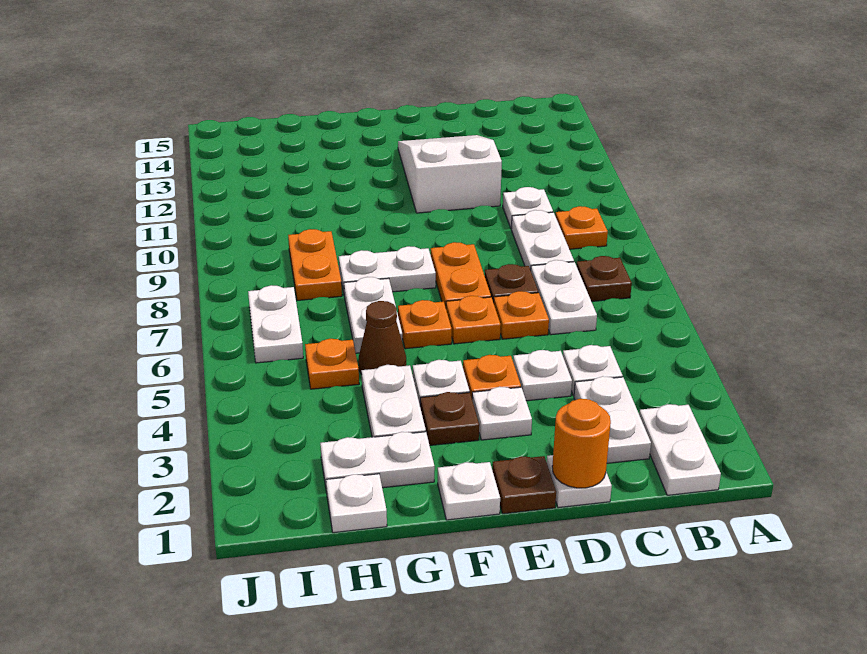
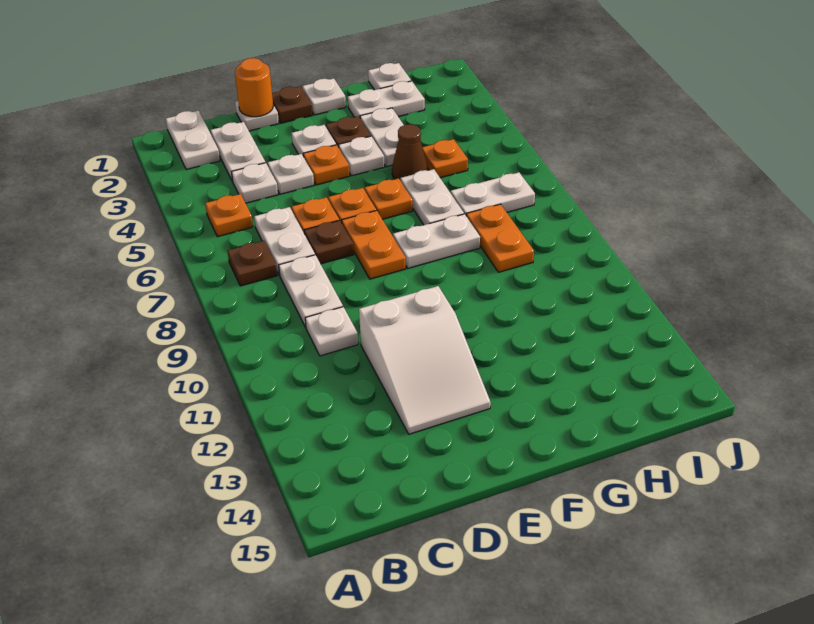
orange 1x1 plate [556,206,608,249] -> orange 1x1 plate moved to [205,194,253,237]
white 1x2 plate [248,285,303,363] -> white 1x2 plate turned to [451,172,535,215]

